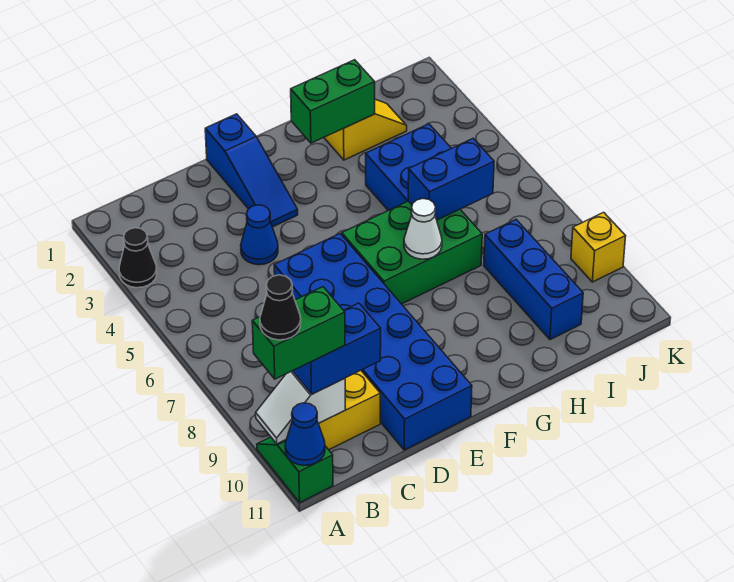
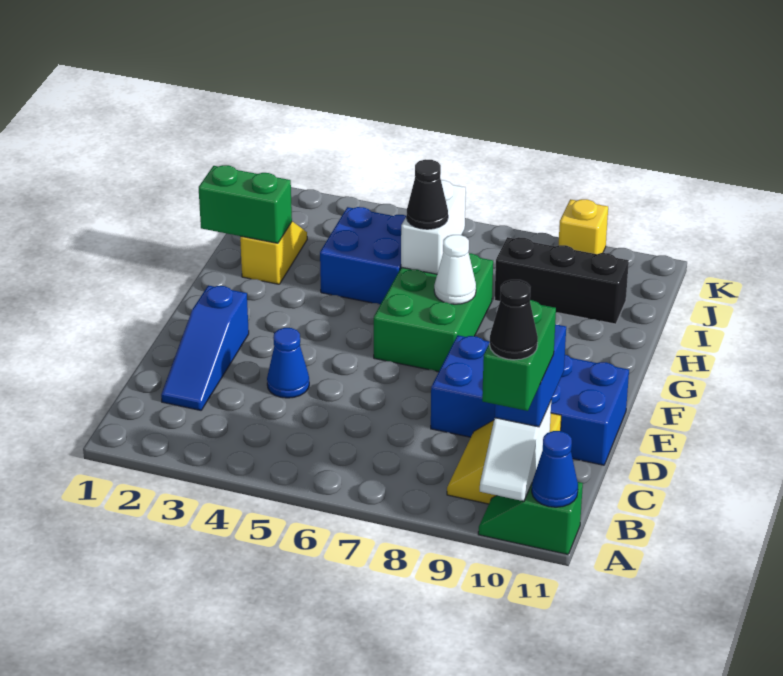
black 1x1 cone [119,228,157,288] -> black 1x1 cone moved to [407,159,448,229]
blue 2x6 brick [274,234,472,450] -> blue 2x4 brick [431,335,629,465]
blue 1x3 slope [205,114,298,227] -> blue 1x3 slope turned to [161,285,249,410]
green 1x2 brick [291,60,375,143] -> green 1x2 brick turned to [199,165,292,243]
blue 1x2 brick [408,139,494,220] -> white 1x2 brick [401,180,466,274]
blue 1x3 brick [484,220,583,340] -> black 1x3 brick [495,237,629,324]

